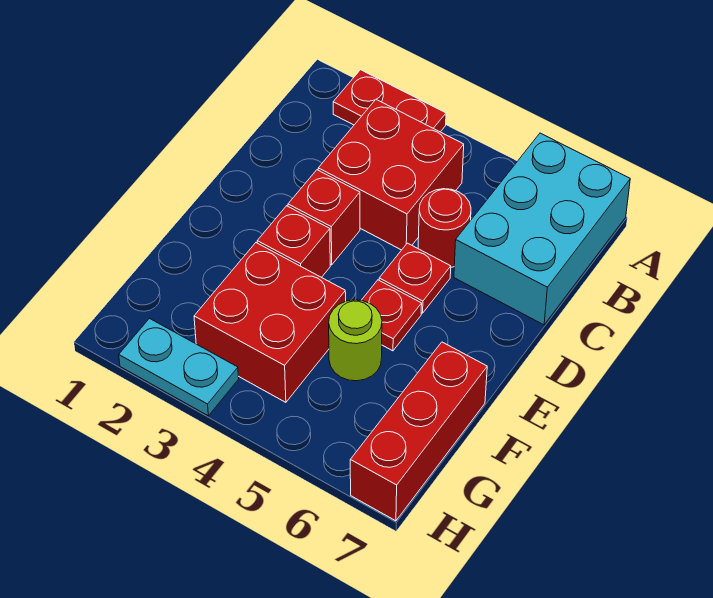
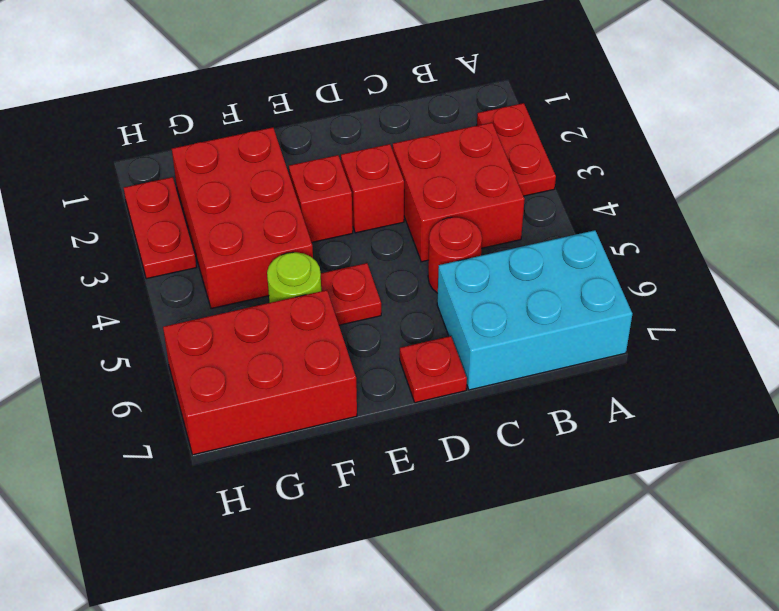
red 1x1 plate [379,243,451,313] -> red 1x1 plate moved to [400,336,467,403]
red 2x2 brick [194,243,346,402] -> red 2x3 brick [172,127,313,309]
red 1x3 brick [350,342,487,521] -> red 2x3 brick [163,290,357,455]
cyan 1x2 plate [119,319,239,416] -> red 1x2 plate [124,177,196,279]

